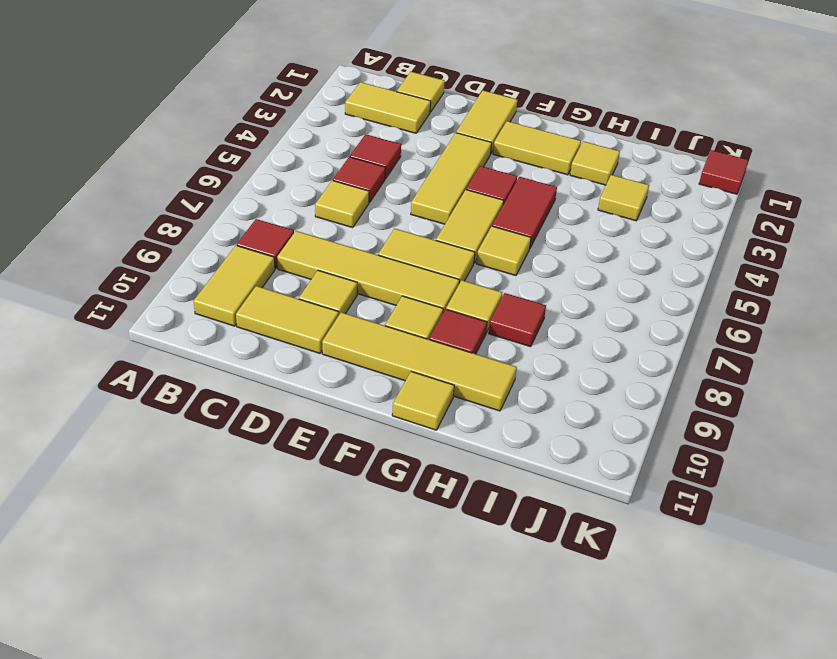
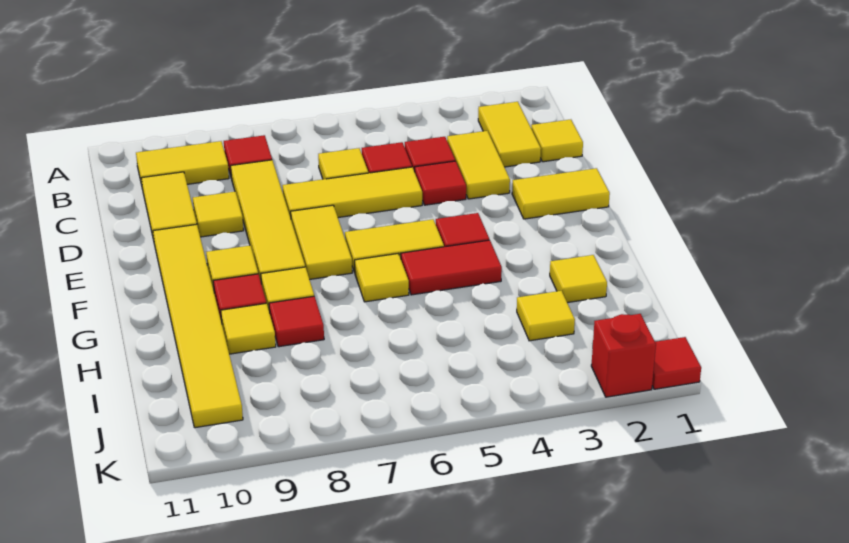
none -> red 1x1 tile [415,161,466,205]
yellow 1x3 tile [411,133,492,224] -> yellow 1x3 tile moved to [283,167,422,218]
yellow 1x4 tile [322,312,517,411] -> yellow 1x6 tile [153,224,243,428]
yellow 1x2 tile [493,121,581,175] -> yellow 1x2 tile moved to [447,131,510,199]
yellow 1x1 tile [392,371,454,430] -> yellow 1x1 tile moved to [221,303,276,354]
none -> red 1x1 brick [591,314,656,397]

